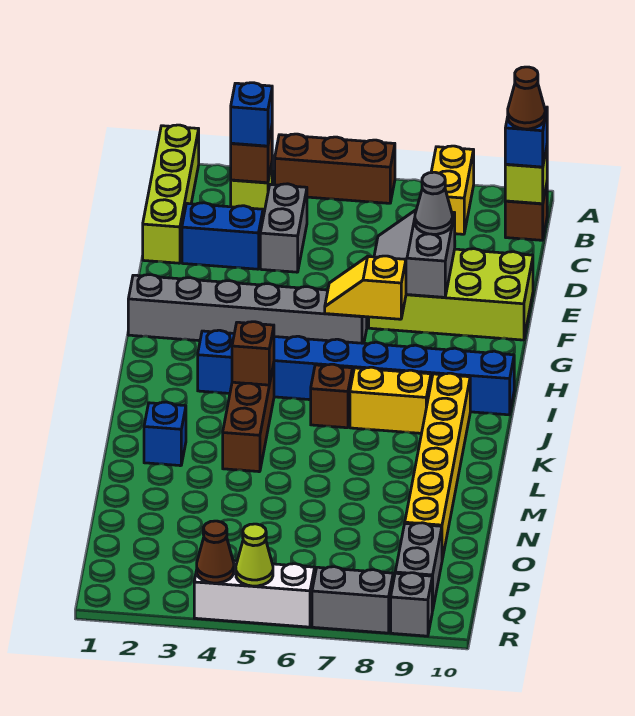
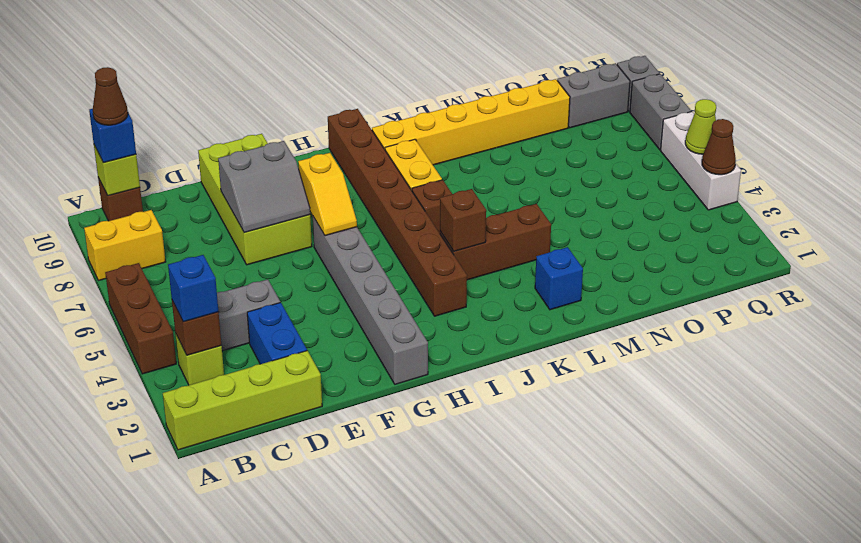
grey 1x1 cone [415,172,452,234] -> none
blue 1x8 brick [198,330,514,415] -> brown 1x8 brick [328,109,467,316]

